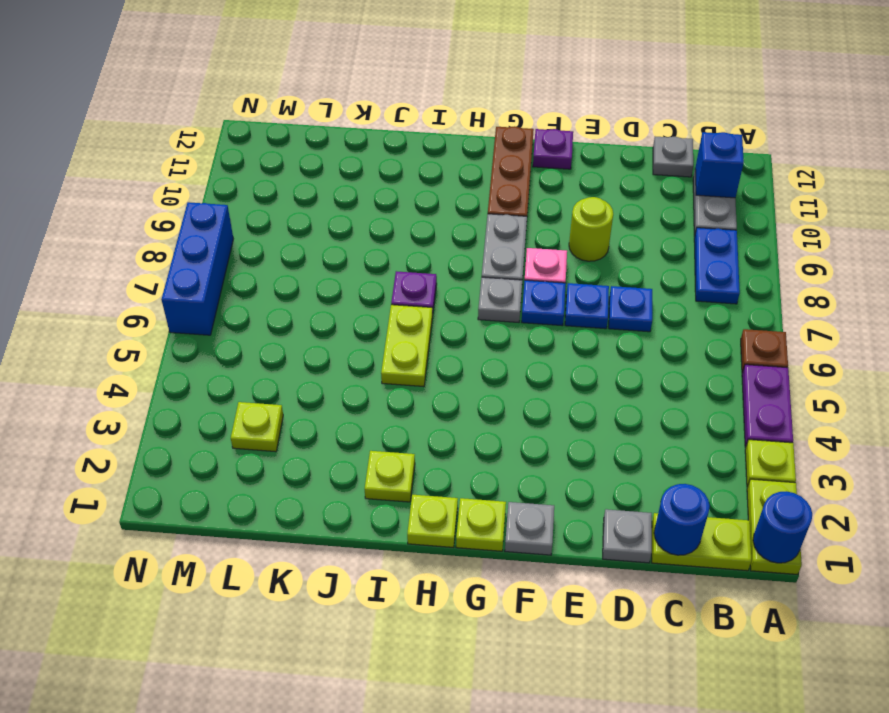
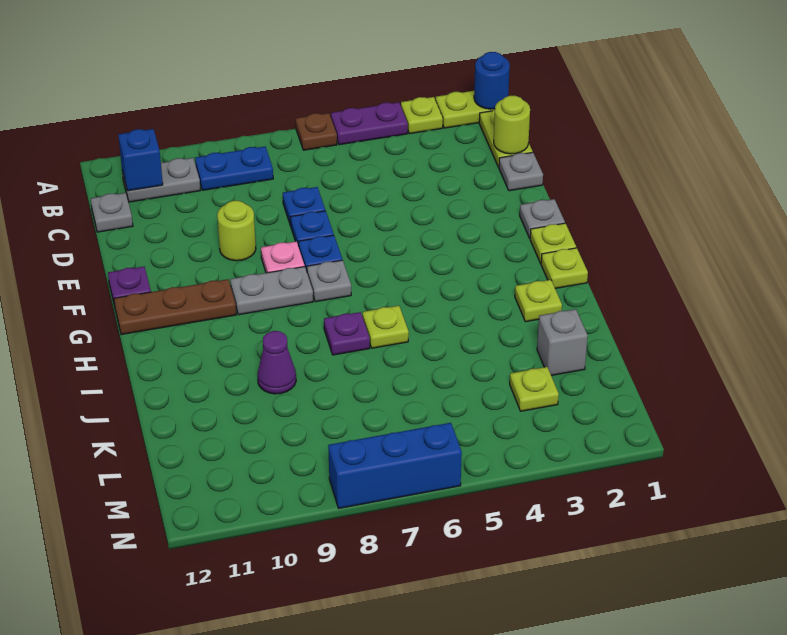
blue 1x1 round brick [654,484,710,555] -> lime 1x1 round brick [494,96,530,154]
lime 1x2 plate [381,305,433,387] -> lime 1x1 plate [363,306,409,348]
none -> purple 1x1 cone [257,331,296,394]
none -> grey 1x1 brick [537,309,588,376]

